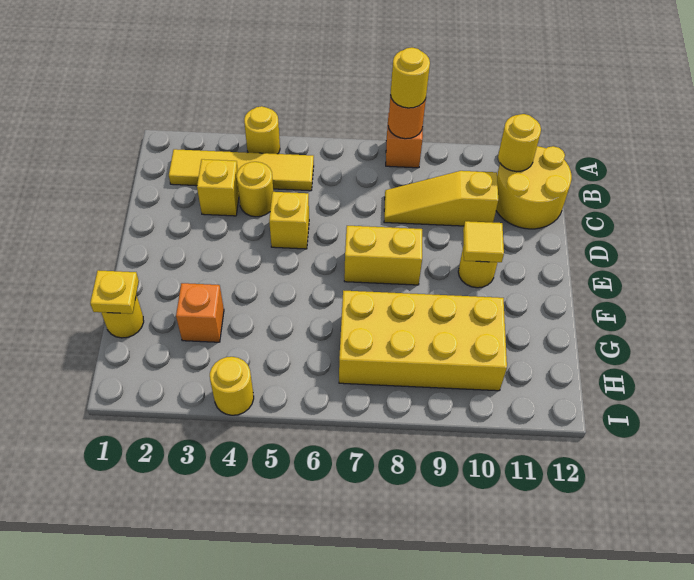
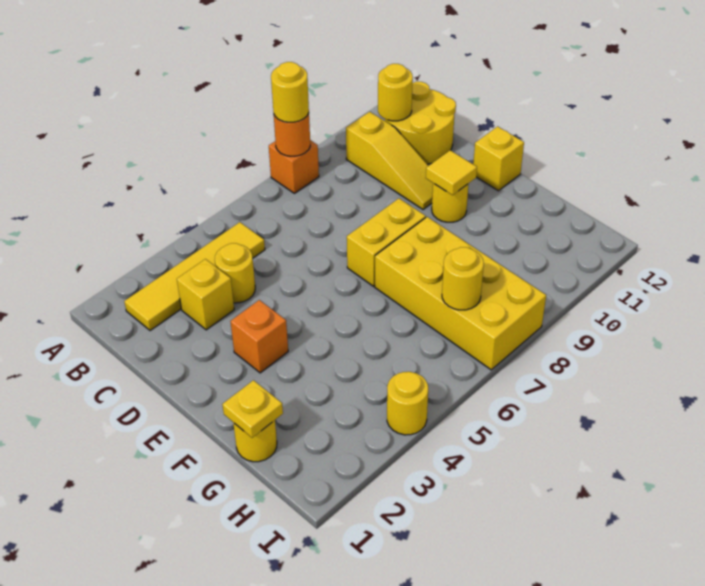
yellow 1x1 round brick [244,106,280,154] -> yellow 1x1 round brick moved to [442,247,484,310]
yellow 1x3 slope [384,171,498,226] -> yellow 1x3 slope turned to [346,112,433,210]
yellow 1x1 brick [269,192,309,249] -> yellow 1x1 brick moved to [473,126,524,191]
orange 1x1 brick [176,283,224,342] -> orange 1x1 brick moved to [231,300,288,373]
yellow 2x4 brick [339,290,507,391] -> yellow 2x4 brick turned to [375,217,546,370]

